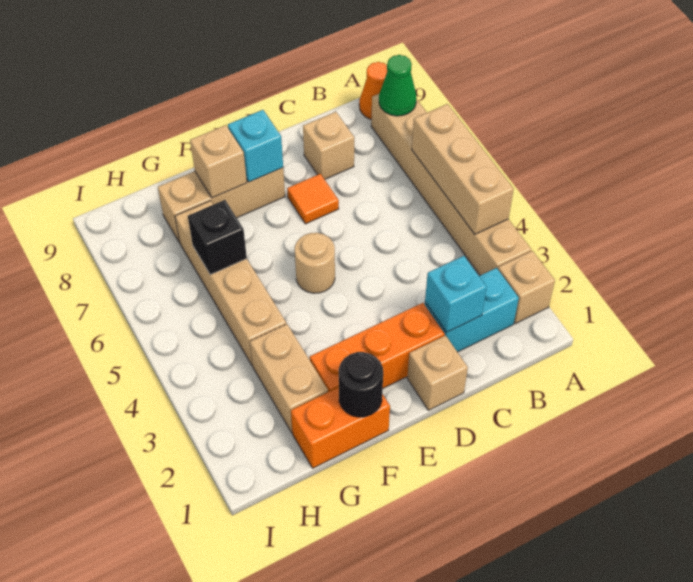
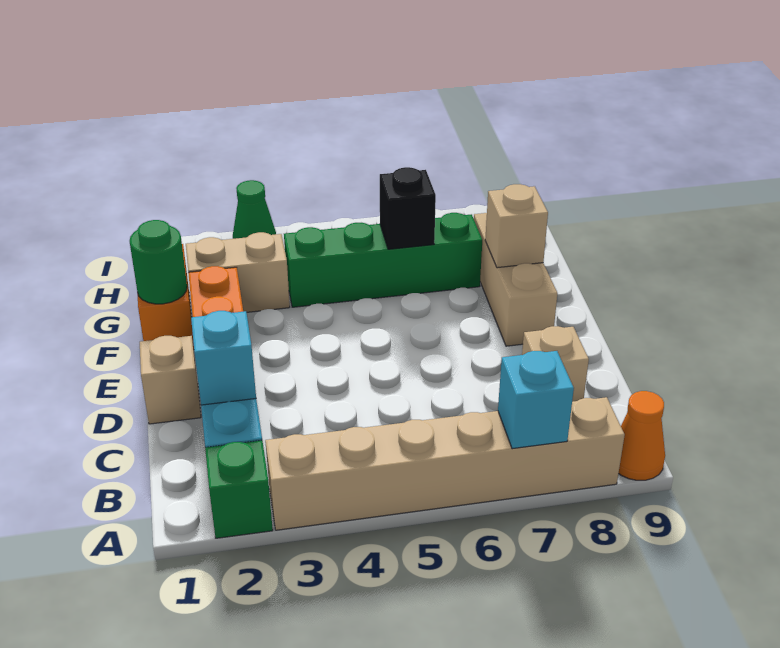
tan 1x1 brick [498,251,555,324] -> green 1x1 brick [205,440,273,538]
tan 1x3 brick [412,104,514,234] -> none
green 1x1 cone [379,55,416,116] -> green 1x1 cone moved to [233,180,276,239]
orange 1x1 tile [287,174,339,224] -> none
tan 1x1 round brick [295,233,335,293] -> none
cyan 1x1 brick [228,110,283,182] -> cyan 1x1 brick moved to [498,351,574,449]
black 1x1 round brick [339,352,383,417] -> green 1x1 round brick [130,220,187,304]
tan 1x4 brick [175,201,286,366] -> green 1x4 brick [284,213,482,307]

